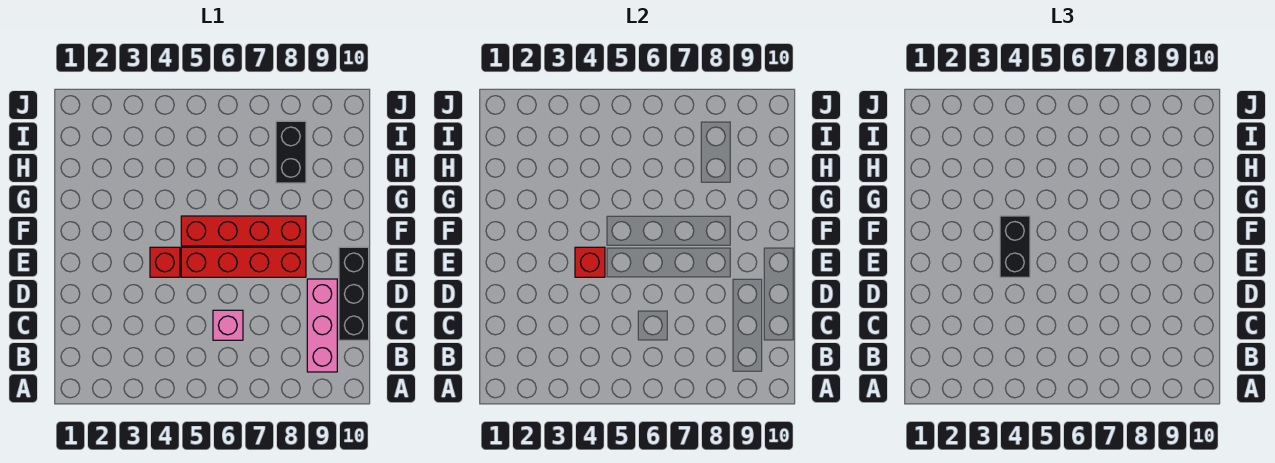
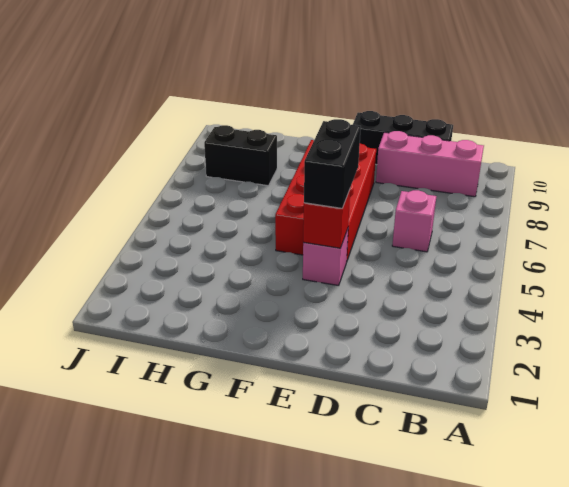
red 1x1 brick [150,247,180,277] -> pink 1x1 brick [303,229,348,286]
black 1x2 brick [1000,216,1030,277] -> black 1x2 brick turned to [304,119,361,208]

